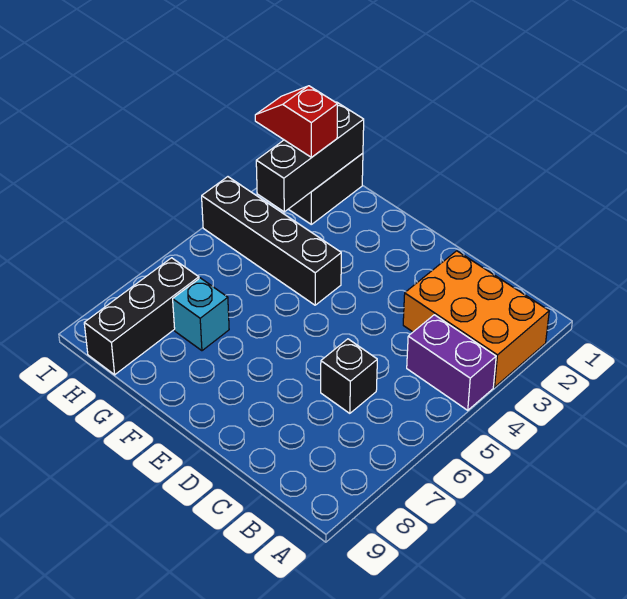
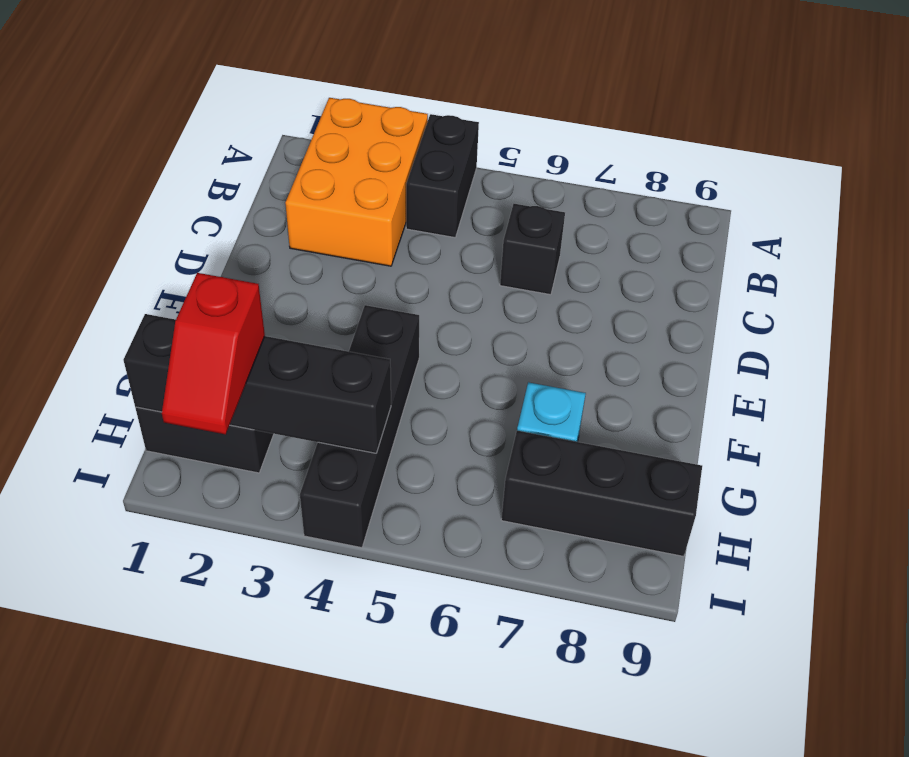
purple 1x2 brick [407,315,496,410] -> black 1x2 brick [406,114,479,238]
black 1x3 brick [256,102,364,212] -> black 1x4 brick [124,314,391,453]

